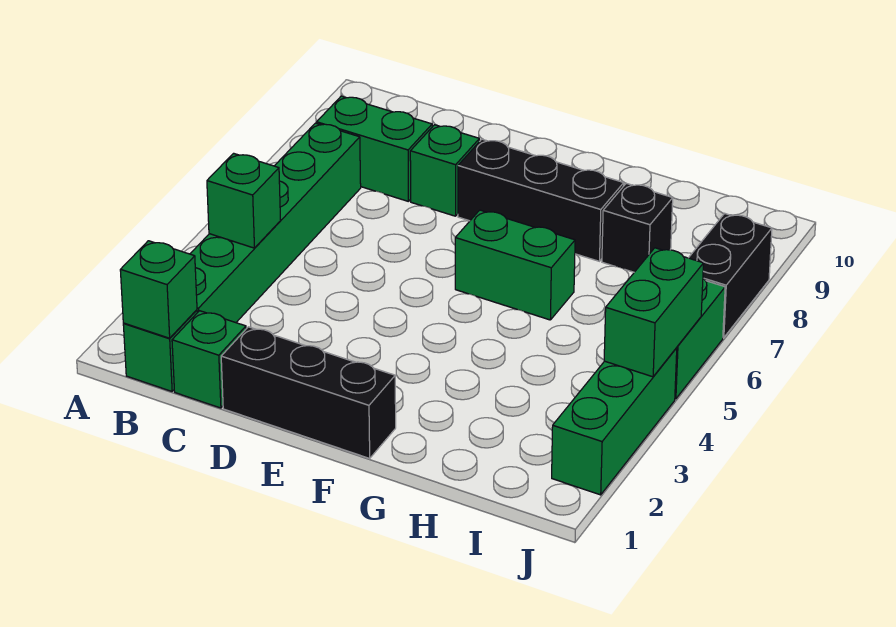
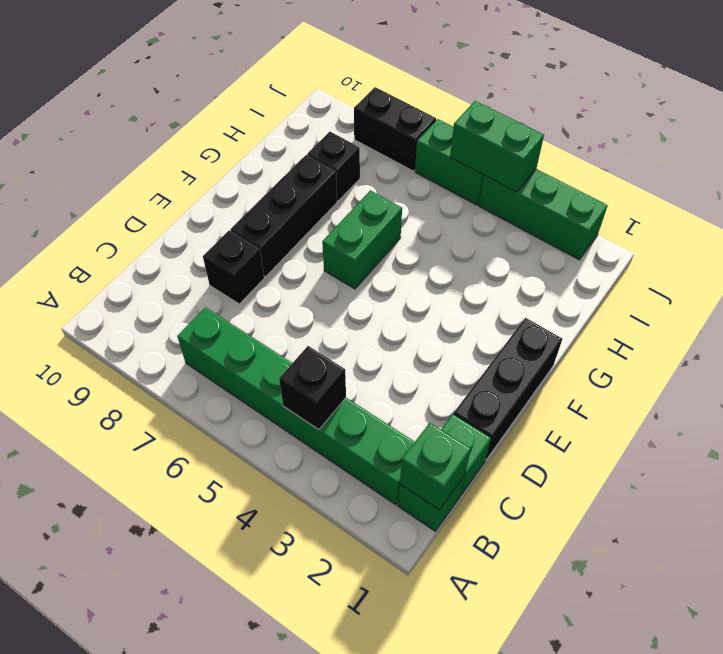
green 1x1 brick [207,153,281,248] -> black 1x1 brick [279,346,346,430]
green 1x2 brick [317,96,432,202] -> none
green 1x1 brick [410,125,479,216] -> black 1x1 brick [203,231,264,304]

